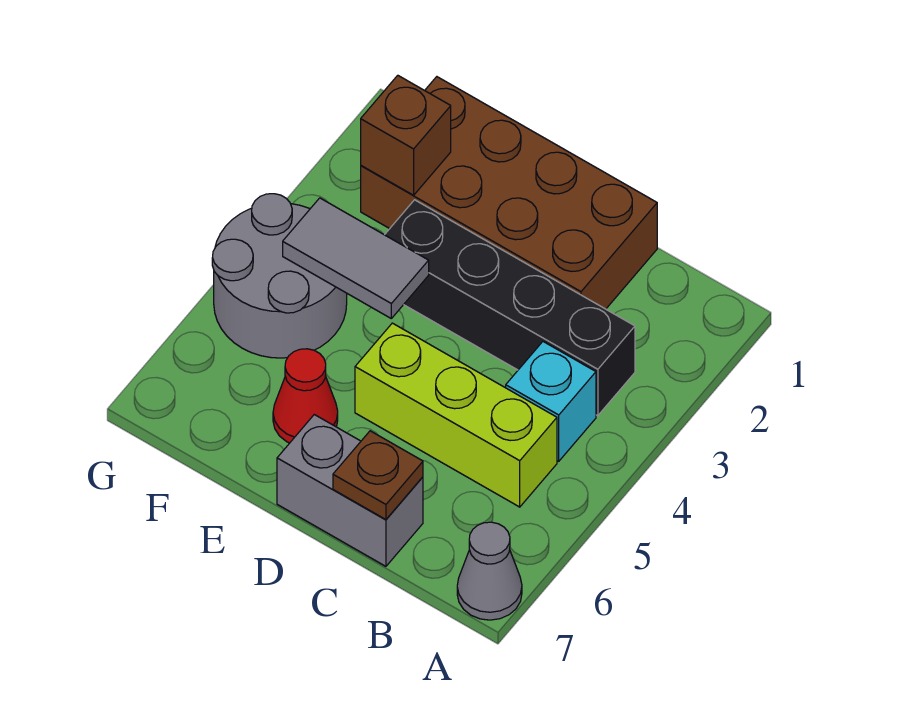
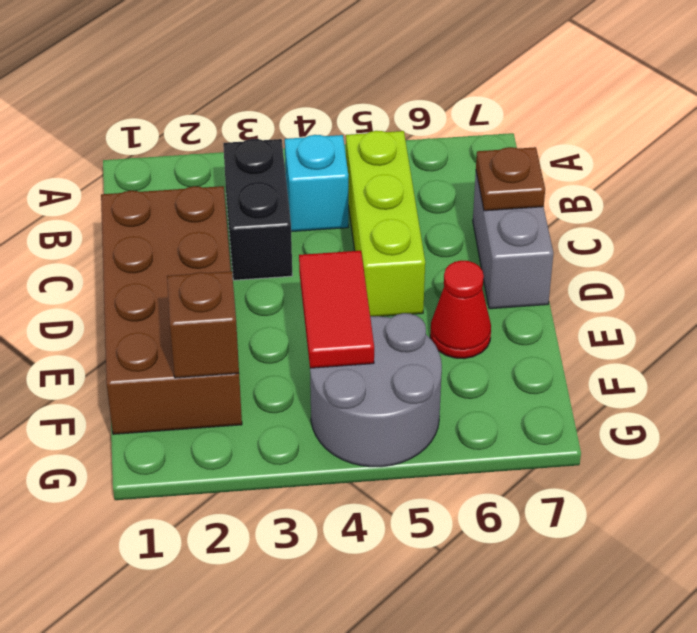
grey 1x1 cone [457,522,522,620] -> none
black 1x4 brick [385,200,635,416] -> black 1x2 brick [223,139,292,280]
grey 1x2 tile [283,198,429,318] -> red 1x2 tile [299,251,374,368]

